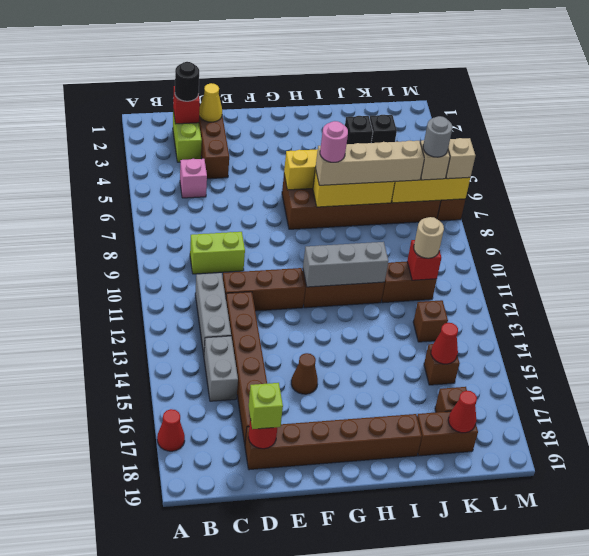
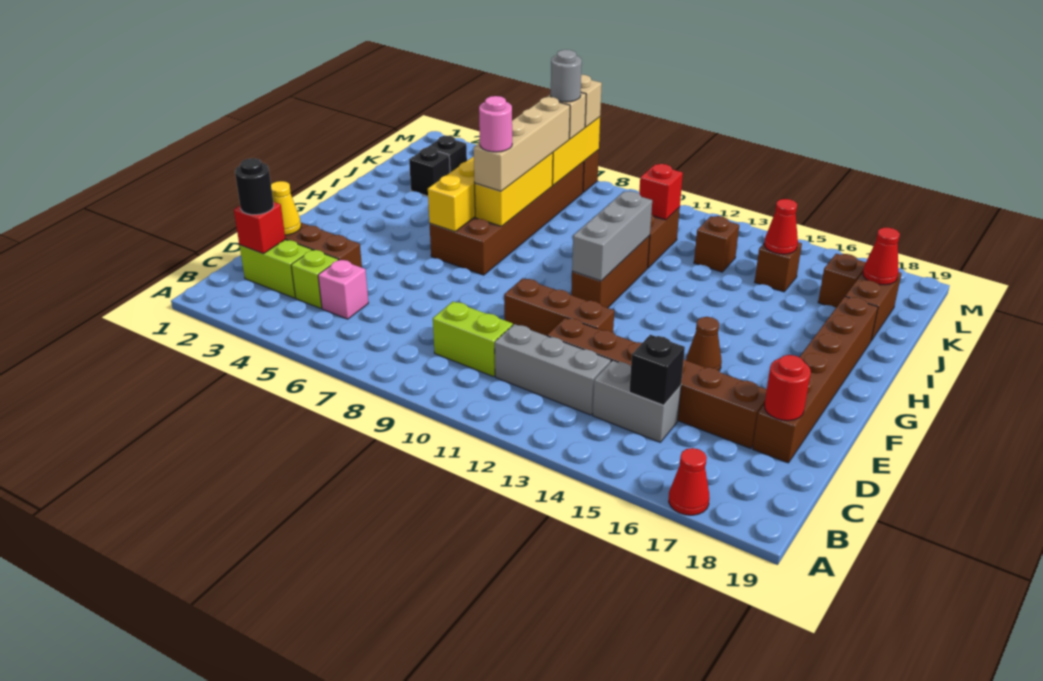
lime 1x2 brick [190,232,245,274] -> lime 1x2 brick turned to [433,302,513,377]
none -> black 1x1 brick [629,335,685,405]
brown 1x3 brick [223,268,305,311] -> brown 1x3 brick turned to [504,278,614,336]
lime 1x1 brick [249,383,283,429] -> lime 1x1 brick moved to [291,250,338,308]
tan 1x1 round brick [414,217,444,258] -> none

